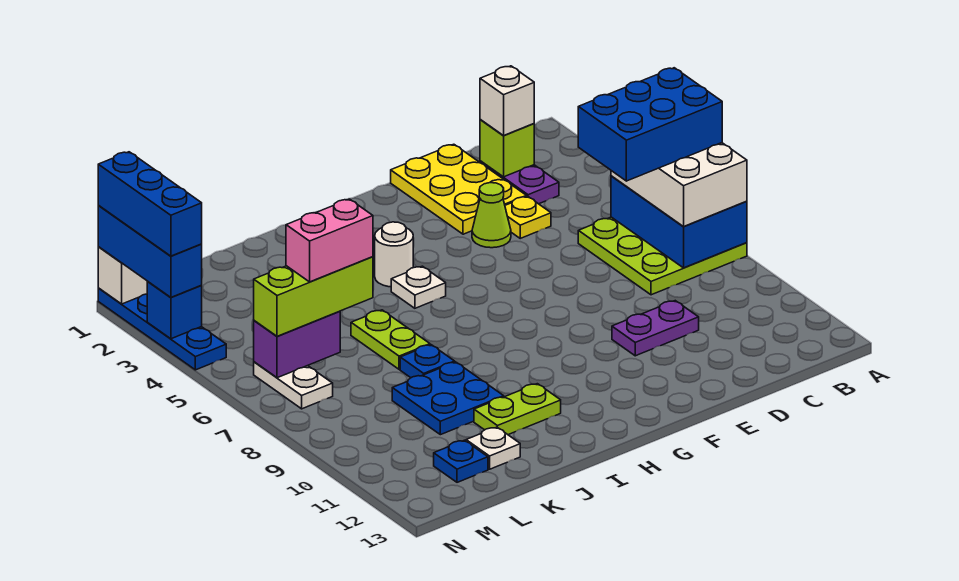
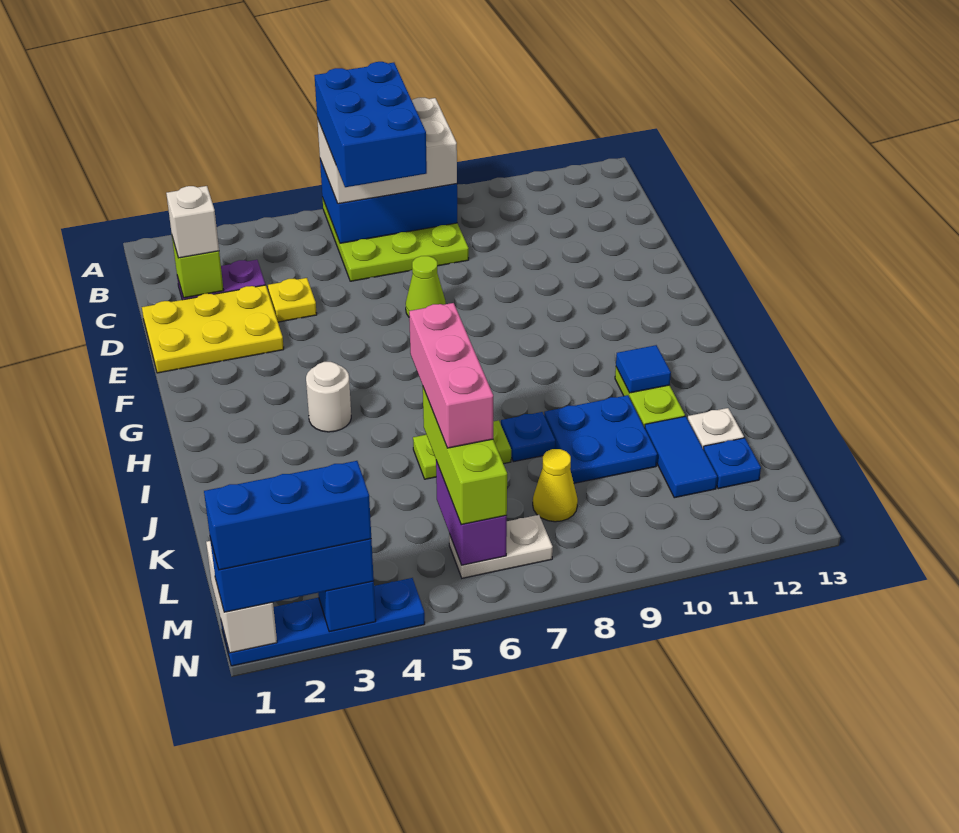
purple 1x2 plate [612,301,699,356] -> none
lime 1x1 cone [472,183,511,248] -> lime 1x1 cone moved to [406,256,446,317]
white 1x1 plate [391,266,446,308] -> none
none -> blue 1x1 tile [616,345,671,393]
pink 1x2 brick [286,199,373,282] -> pink 1x3 brick [409,303,493,448]
none -> blue 1x2 tile [645,416,717,498]
none -> yellow 1x1 cone [533,449,578,522]

